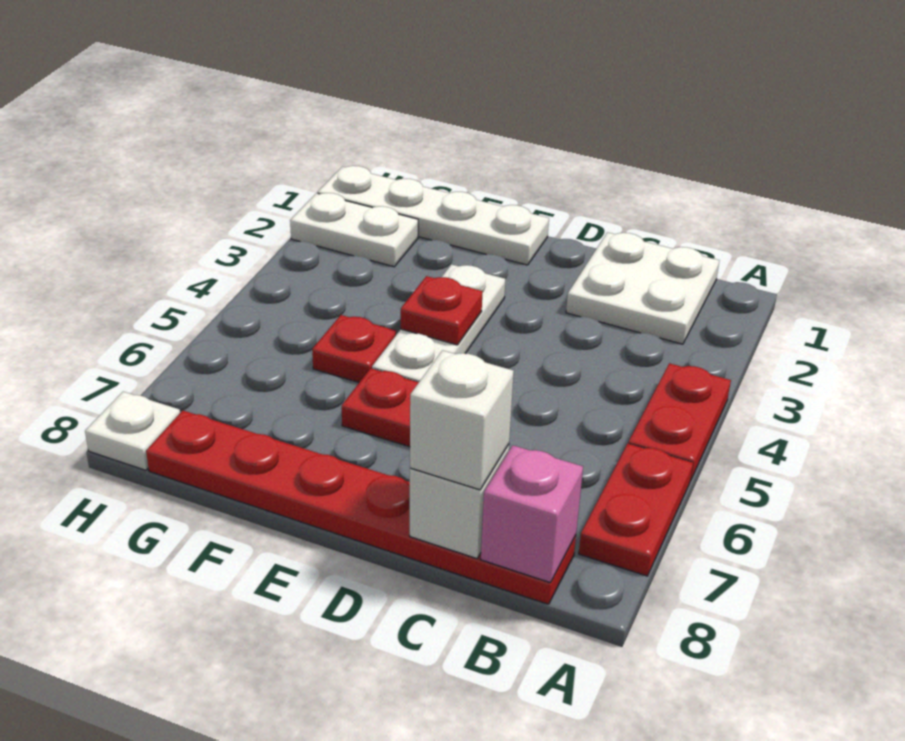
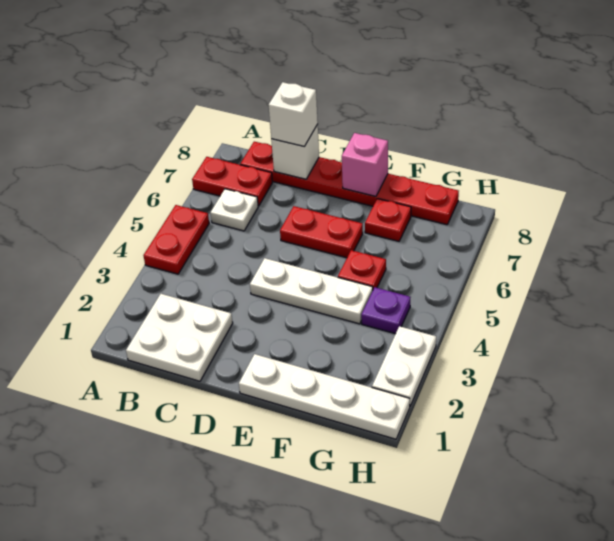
red 1x2 plate [579,444,693,576] -> red 1x2 plate turned to [192,157,272,206]
pink 1x1 brick [481,445,583,583] -> pink 1x1 brick moved to [342,133,388,196]
white 1x3 plate [372,264,505,382] -> white 1x3 plate turned to [250,258,373,324]
red 1x1 plate [401,276,483,345] -> red 1x1 plate moved to [365,199,411,241]
white 1x2 plate [290,193,418,267] -> white 1x2 plate turned to [372,326,436,406]
none -> purple 1x1 plate [361,287,411,334]
white 1x1 plate [85,392,180,470] -> white 1x1 plate moved to [211,189,258,231]

